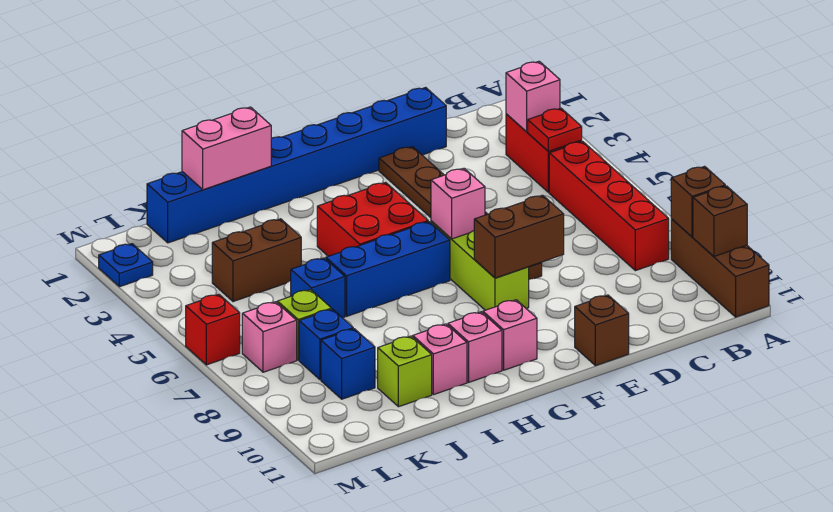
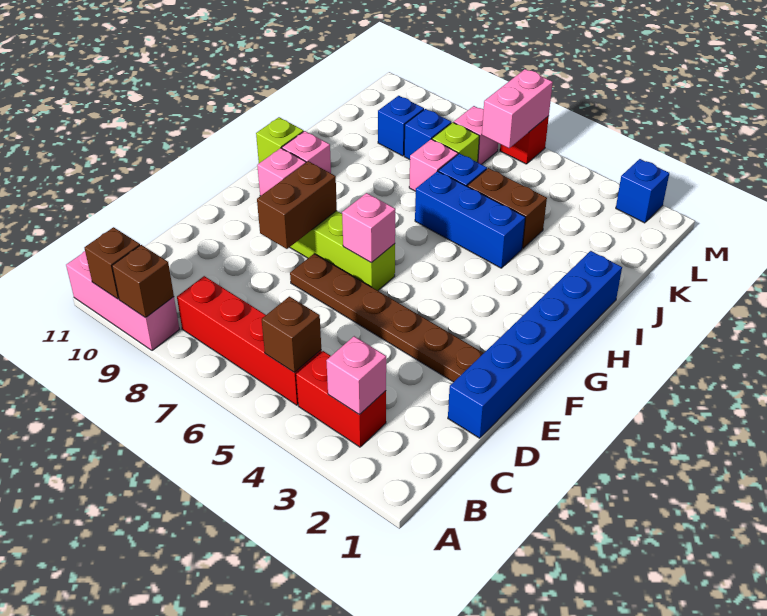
brown 1x3 brick [671,219,769,317] -> pink 1x3 brick [66,251,179,351]
red 1x1 plate [528,108,582,151] -> none
blue 1x8 brick [147,87,446,243] -> blue 1x6 brick [448,251,622,438]
brown 1x1 brick [575,295,629,366] -> brown 1x1 brick moved to [262,297,321,373]
red 2x2 brick [317,183,428,256] -> none
blue 1x3 brick [326,222,450,316] -> blue 1x3 brick turned to [415,171,525,268]
pink 1x2 brick [182,107,271,190] -> pink 1x2 brick moved to [482,69,553,148]
pink 1x1 brick [413,324,467,395] -> pink 1x1 brick moved to [409,139,458,191]
brown 1x2 brick [212,219,301,302] -> brown 1x2 brick turned to [467,168,547,248]
lime 1x1 brick [378,336,432,407] -> lime 1x1 brick moved to [256,117,304,163]
blue 1x1 plate [99,244,153,287] -> blue 1x1 brick [616,159,669,223]

